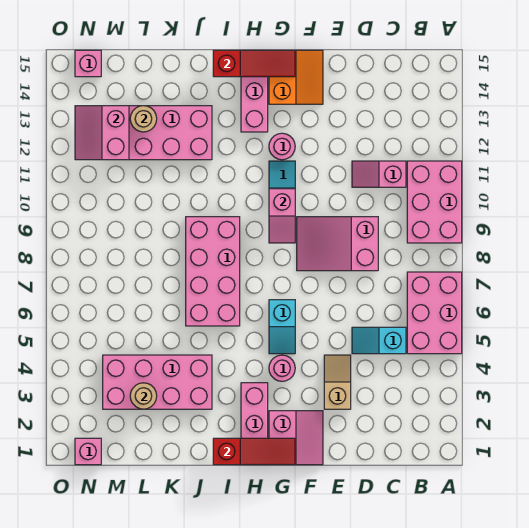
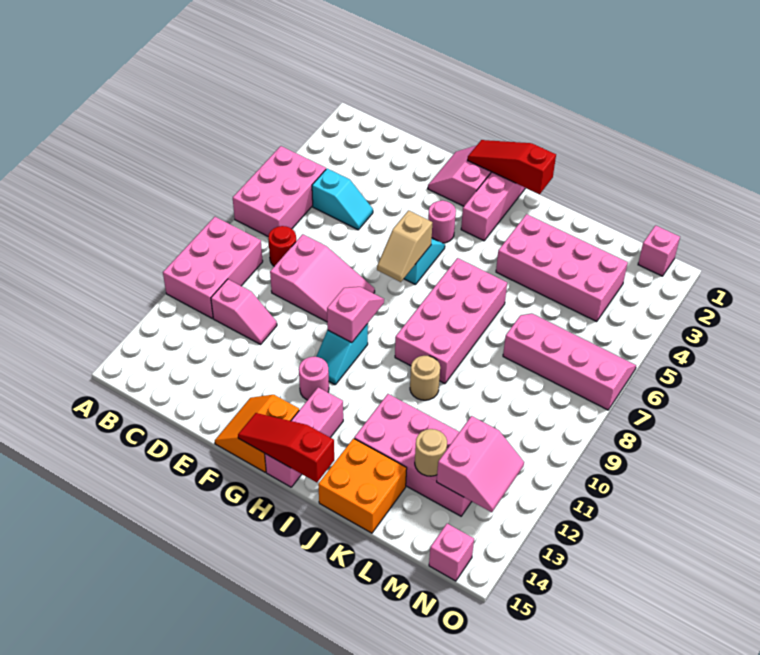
none -> red 1x1 round brick [268,226,296,266]
tan 1x2 slope [324,355,351,409] -> tan 1x2 slope moved to [377,211,432,282]
none -> orange 2x2 brick [318,439,407,533]
tan 1x1 round brick [130,383,157,409] -> tan 1x1 round brick moved to [410,356,440,400]
none -> pink 2x4 slope [503,314,636,410]

